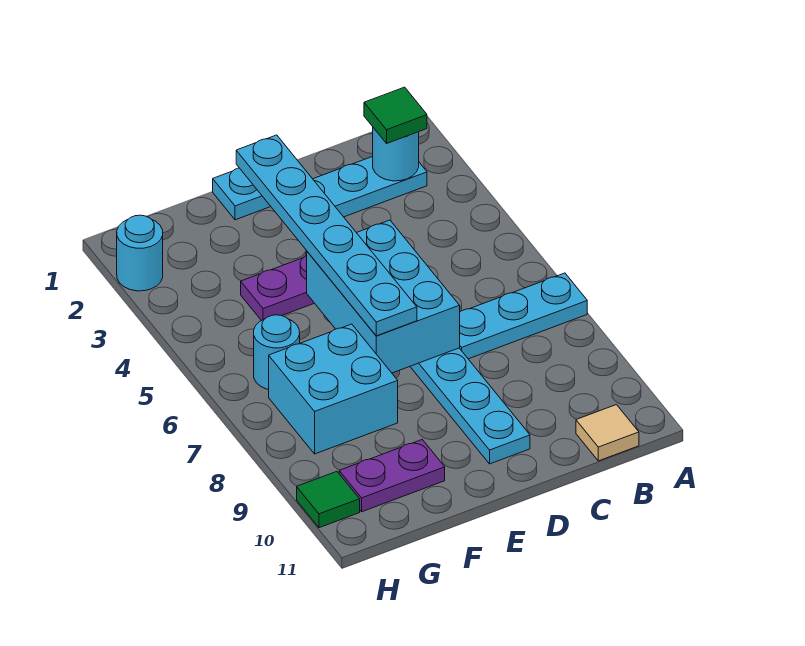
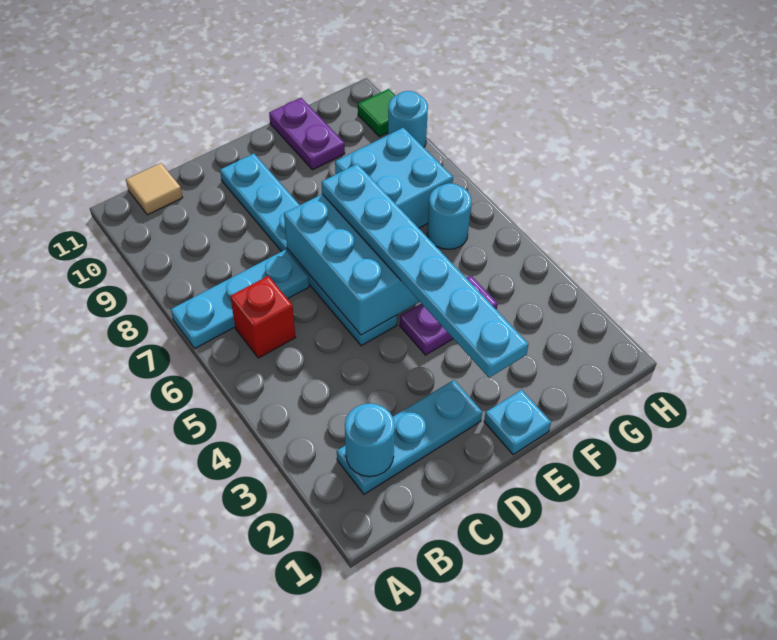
green 1x1 tile [364,87,427,143] -> none
none -> red 1x1 brick [230,276,296,358]
purple 1x2 plate [339,440,445,512] -> purple 1x2 plate turned to [269,98,345,170]
cyan 1x1 round brick [117,215,163,291] -> cyan 1x1 round brick moved to [388,91,428,147]

